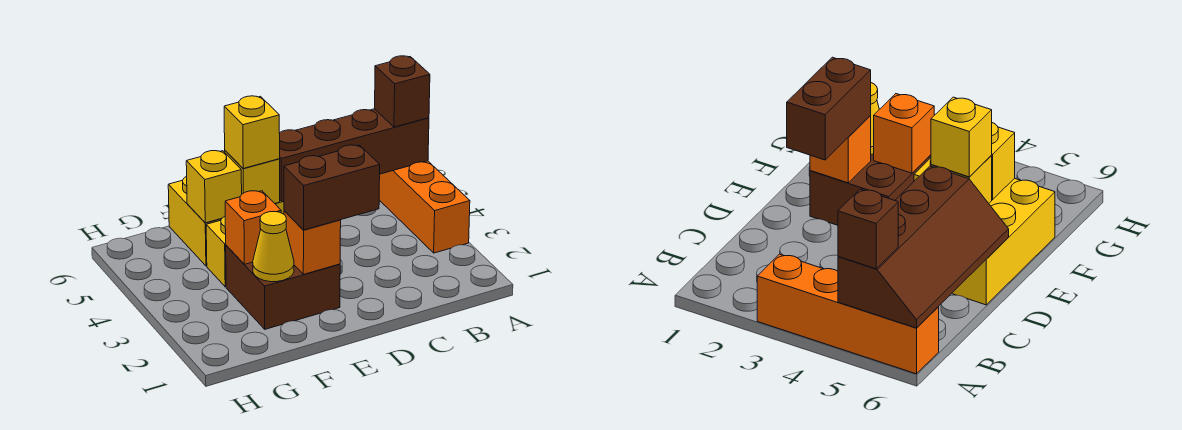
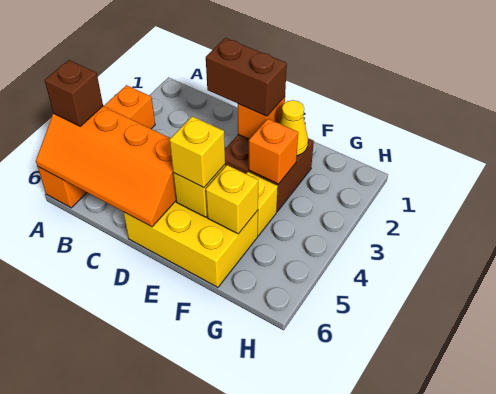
brown 2x4 slope [280,109,429,202] -> orange 2x4 slope [36,106,176,227]

